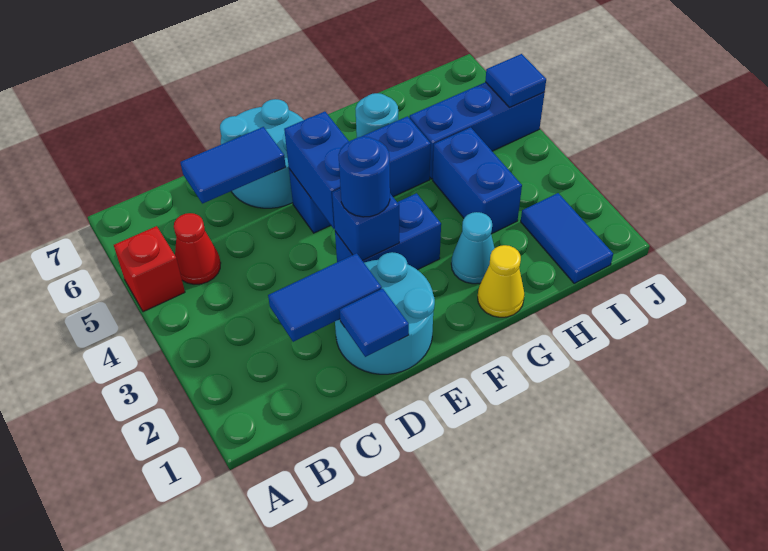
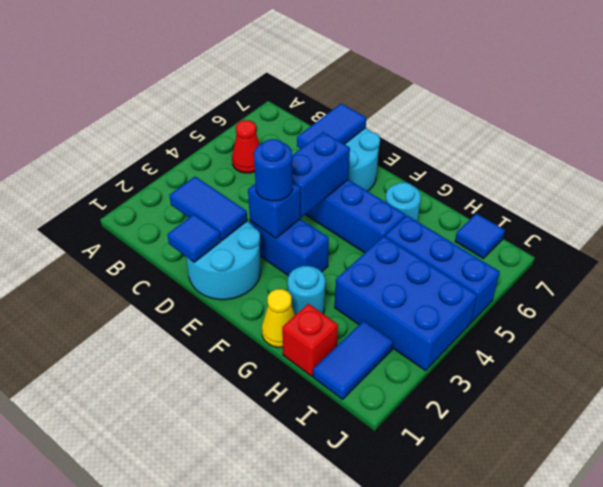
red 1x1 brick [114,226,185,312] -> red 1x1 brick moved to [282,304,338,376]
blue 1x2 tile [180,127,286,204] -> blue 1x2 tile turned to [297,103,366,149]
cyan 1x1 cone [451,212,495,284] -> cyan 1x1 round brick [288,266,325,315]
blue 1x2 brick [433,127,522,234] -> blue 2x3 brick [335,236,477,371]
blue 1x1 tile [485,54,546,107] -> blue 1x1 tile moved to [455,214,505,259]

